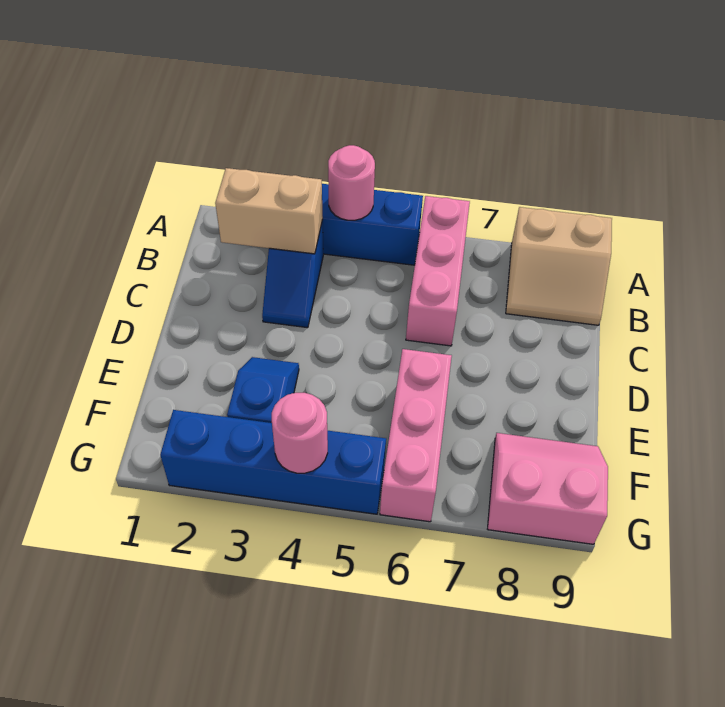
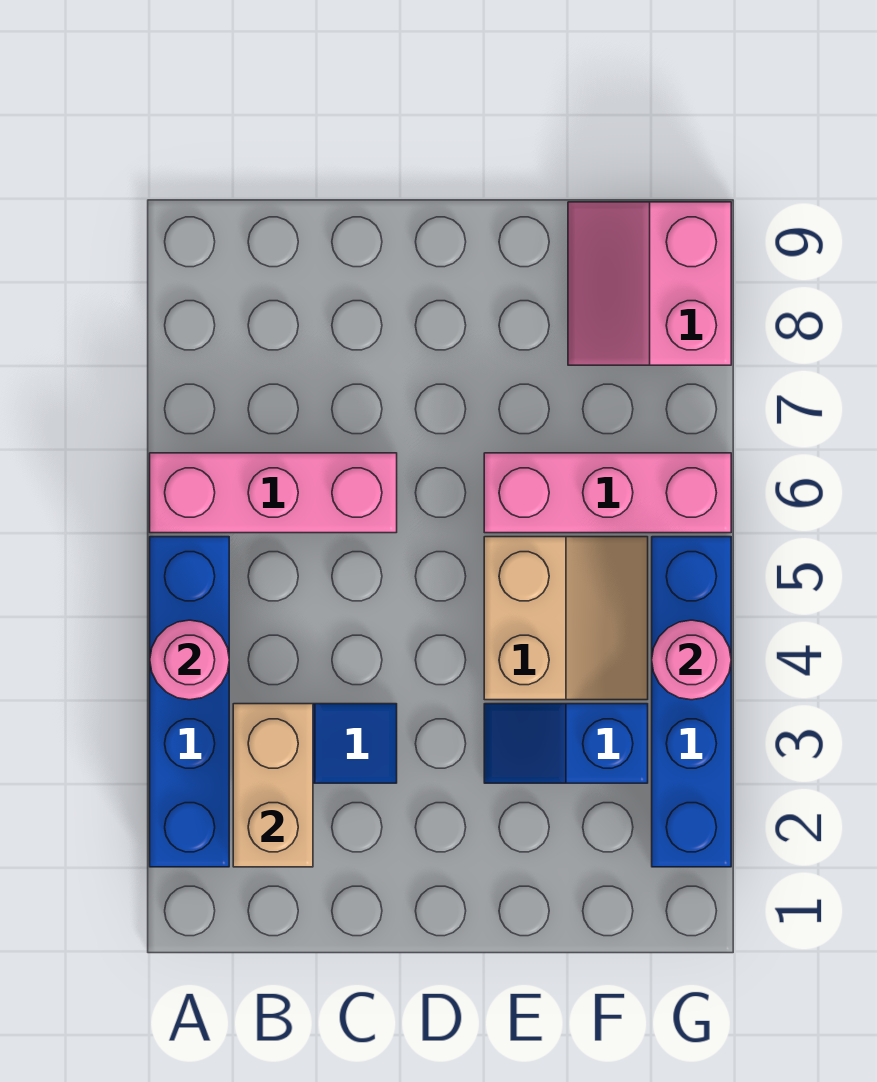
tan 2x2 slope [506,207,612,325] -> tan 2x2 slope moved to [484,537,648,700]

